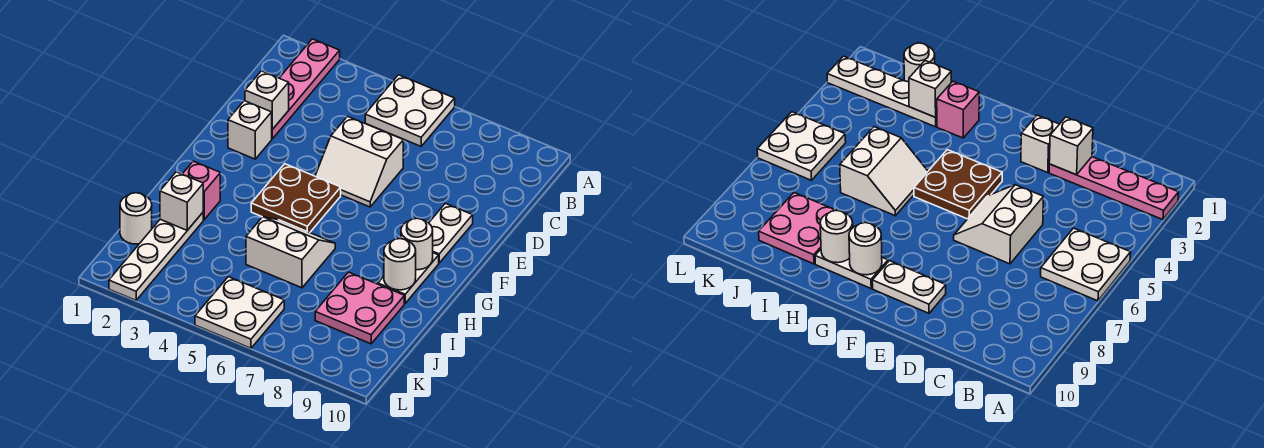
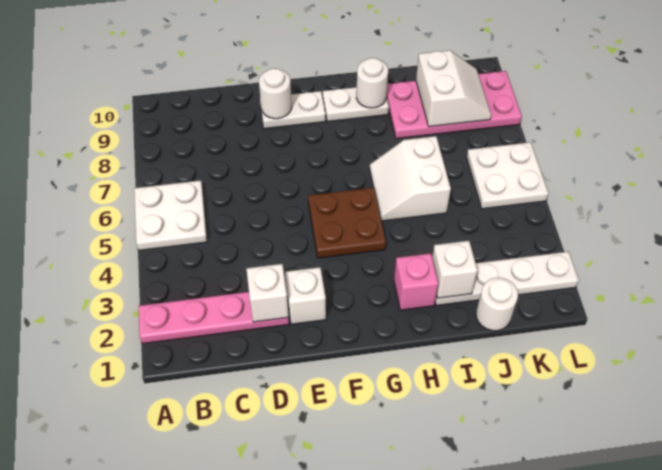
white 2x2 slope [315,116,403,207] -> white 2x2 slope moved to [416,50,491,127]
white 1x1 round brick [401,218,433,270] -> white 1x1 round brick moved to [259,68,292,119]
pink 2x2 plate [315,272,404,344] -> pink 2x4 plate [387,71,522,139]

